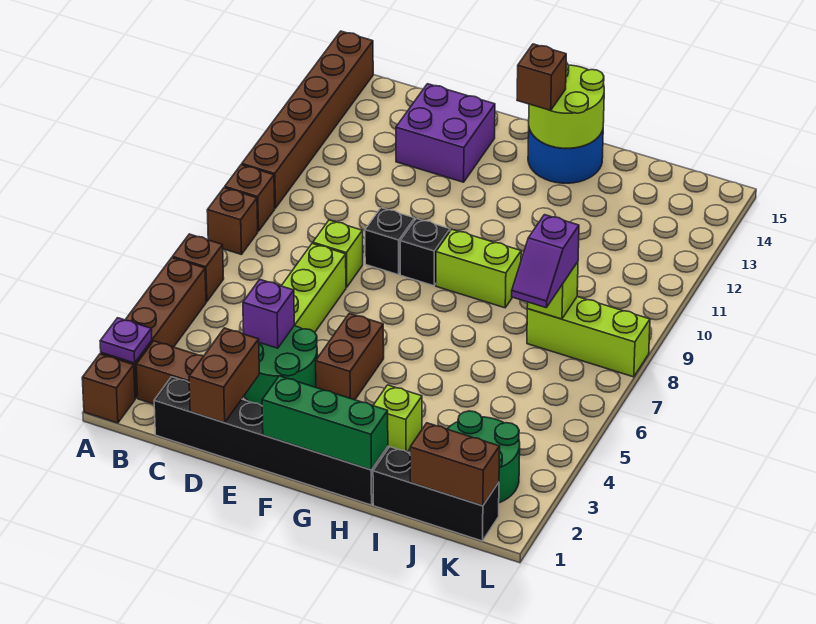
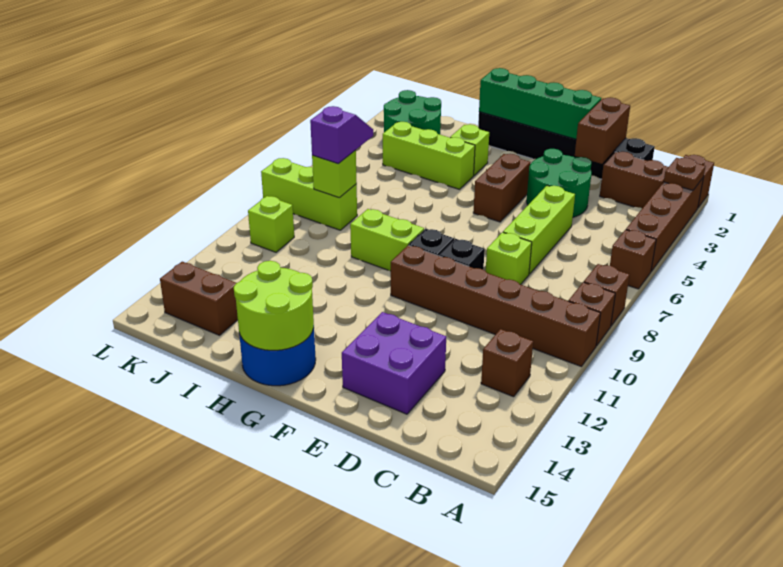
purple 1x1 plate [100,318,152,363] -> brown 1x1 plate [664,158,706,190]
brown 1x6 brick [242,31,373,208] -> brown 1x6 brick turned to [391,245,601,367]
purple 1x1 brick [243,280,294,348] -> none
green 1x3 brick [262,376,388,470] -> green 1x4 brick [479,68,602,139]
brown 1x1 brick [517,44,566,111] -> brown 1x1 brick moved to [481,329,533,397]
none -> lime 1x3 brick [383,122,475,189]
black 1x3 brick [373,447,499,541] -> none
brown 1x2 brick [410,423,500,506] -> brown 1x2 brick moved to [160,262,238,335]
none -> lime 1x1 brick [248,196,294,252]

